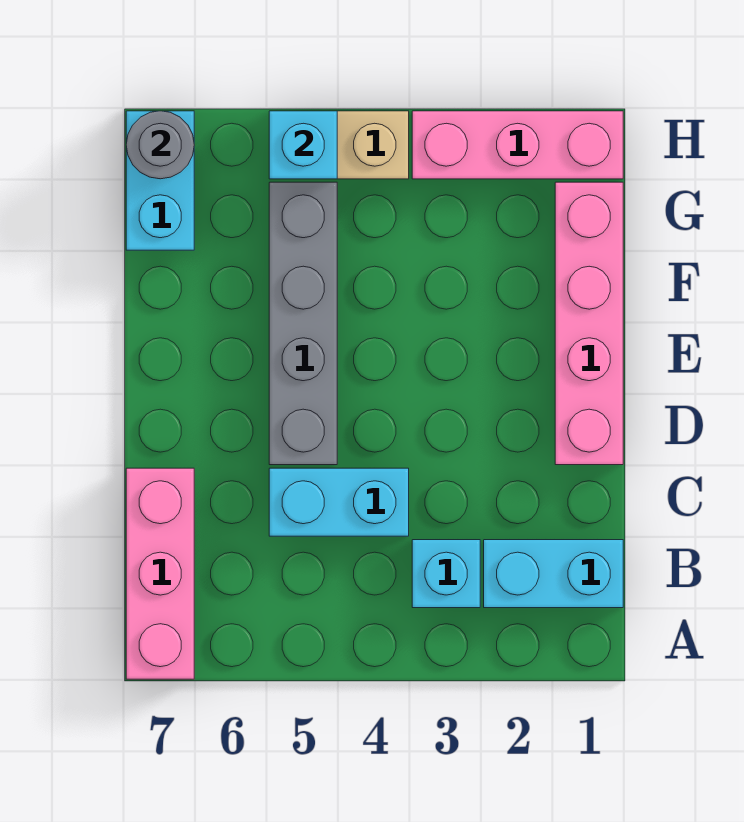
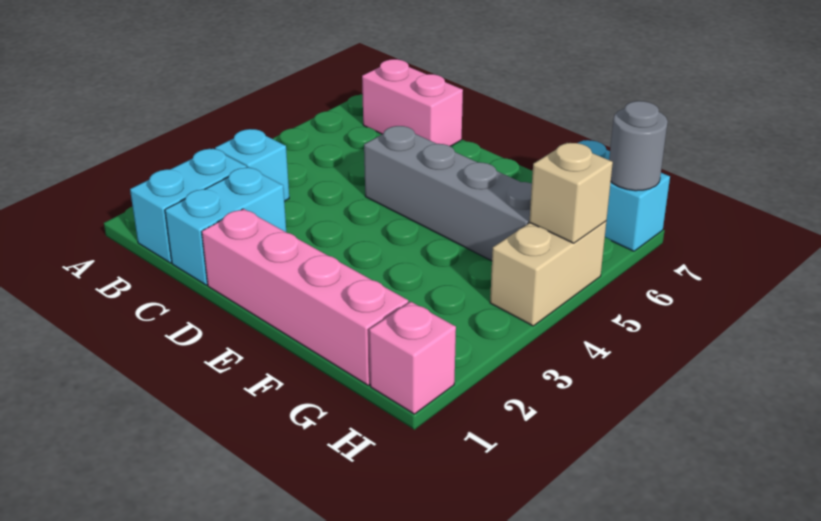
pink 1x3 brick [126,468,194,679] -> pink 1x2 brick [362,59,463,146]
cyan 1x2 brick [269,468,409,536] -> cyan 1x2 brick moved to [165,167,286,285]
pink 1x3 brick [412,111,623,179] -> pink 1x1 brick [369,302,456,414]
cyan 1x1 brick [269,111,337,179] -> tan 1x1 brick [529,143,613,243]

